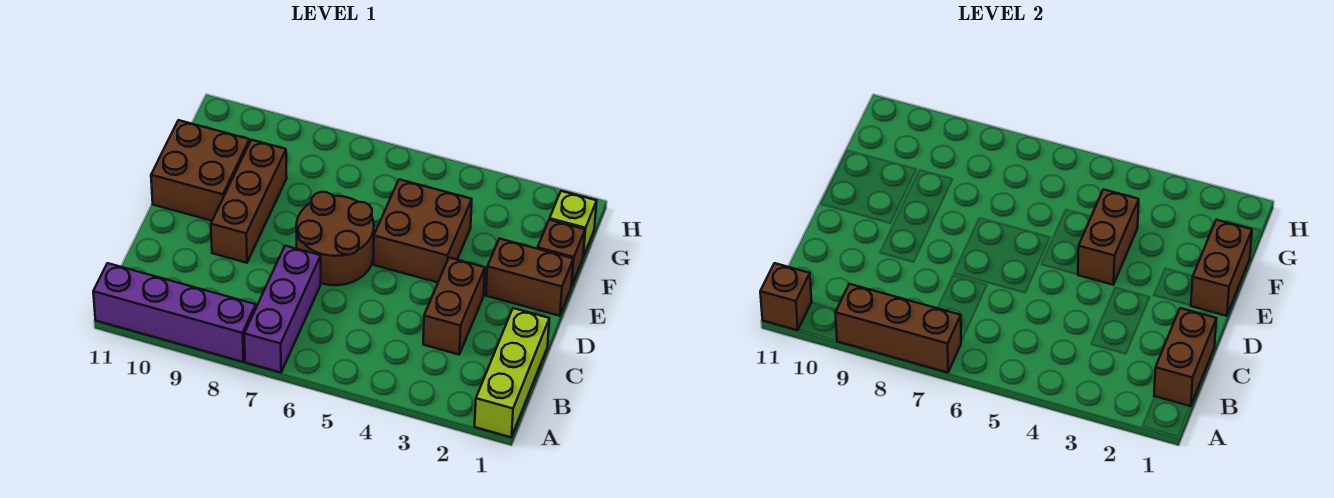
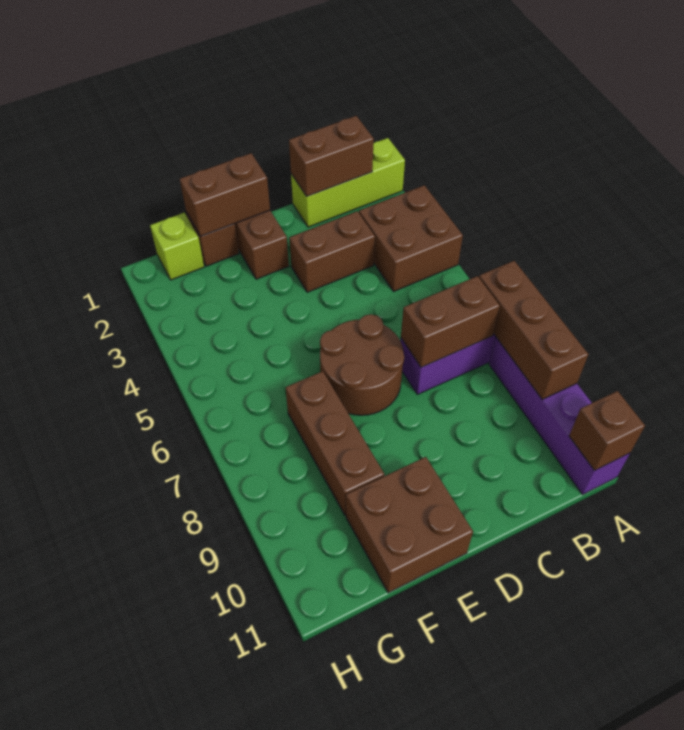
brown 1x3 brick [211,140,287,263] -> brown 1x3 brick turned to [286,371,384,515]
brown 2x2 brick [374,179,472,282] -> brown 2x2 brick moved to [359,185,463,291]
brown 1x2 brick [1078,189,1139,285] -> brown 1x2 brick moved to [401,276,500,367]

